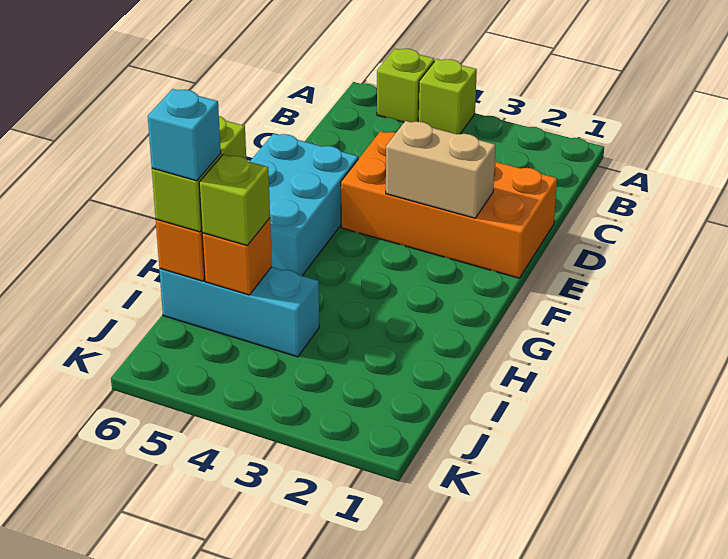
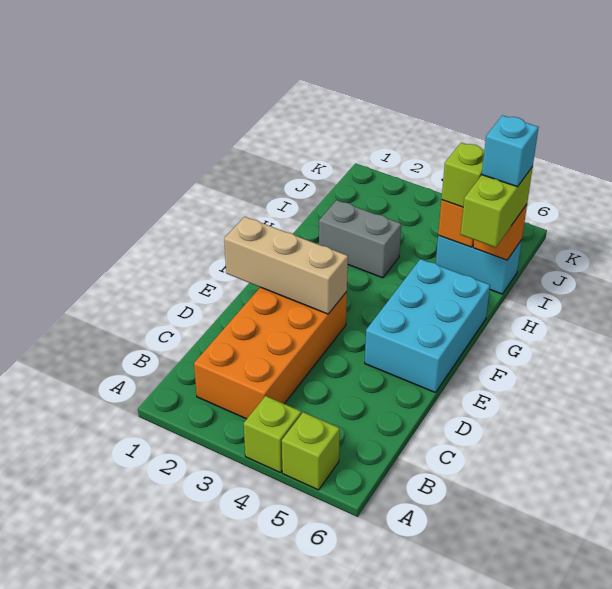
orange 2x4 brick [341,131,557,278] -> orange 2x4 brick turned to [194,287,347,419]
tan 1x2 brick [386,121,495,218] -> tan 1x3 brick [224,217,348,314]
none -> grey 1x2 brick [319,200,401,278]
cyan 1x3 brick [159,267,319,357] -> cyan 1x2 brick [436,235,522,294]

